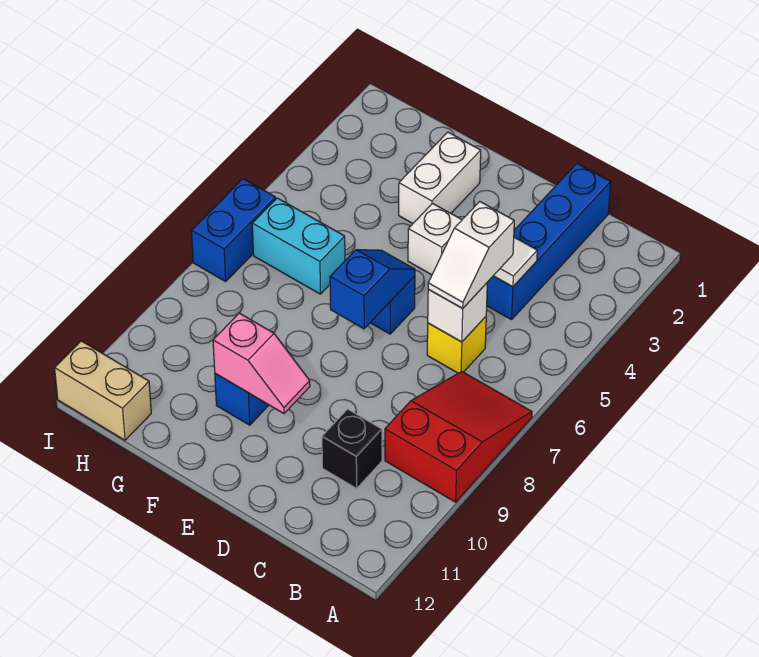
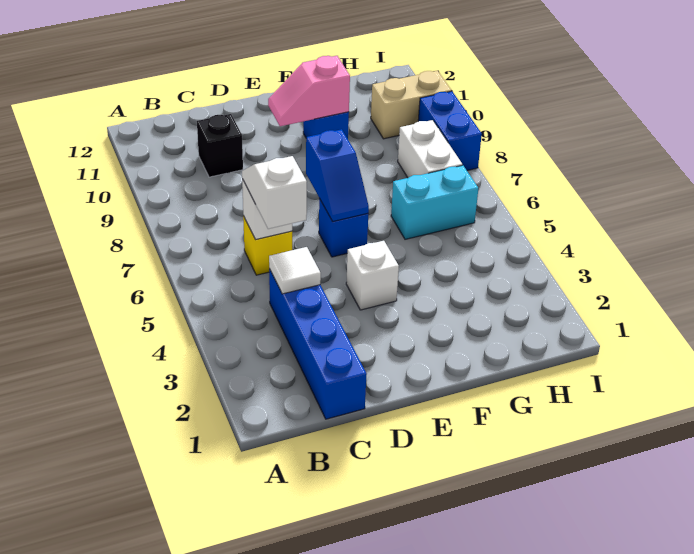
red 2x3 slope [385,371,532,502] -> none
white 1x2 brick [399,132,481,223] -> white 1x2 brick moved to [398,120,462,178]
tan 1x2 brick [55,341,151,440] -> tan 1x2 brick moved to [371,71,451,139]
blue 1x2 brick [192,179,276,281] -> blue 1x2 brick moved to [418,91,482,170]

